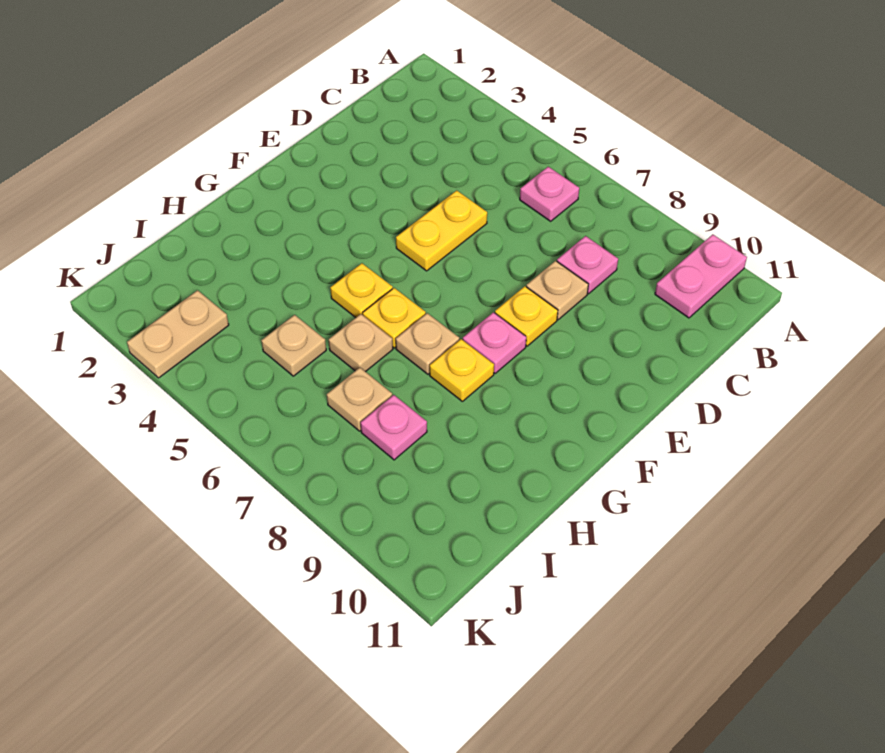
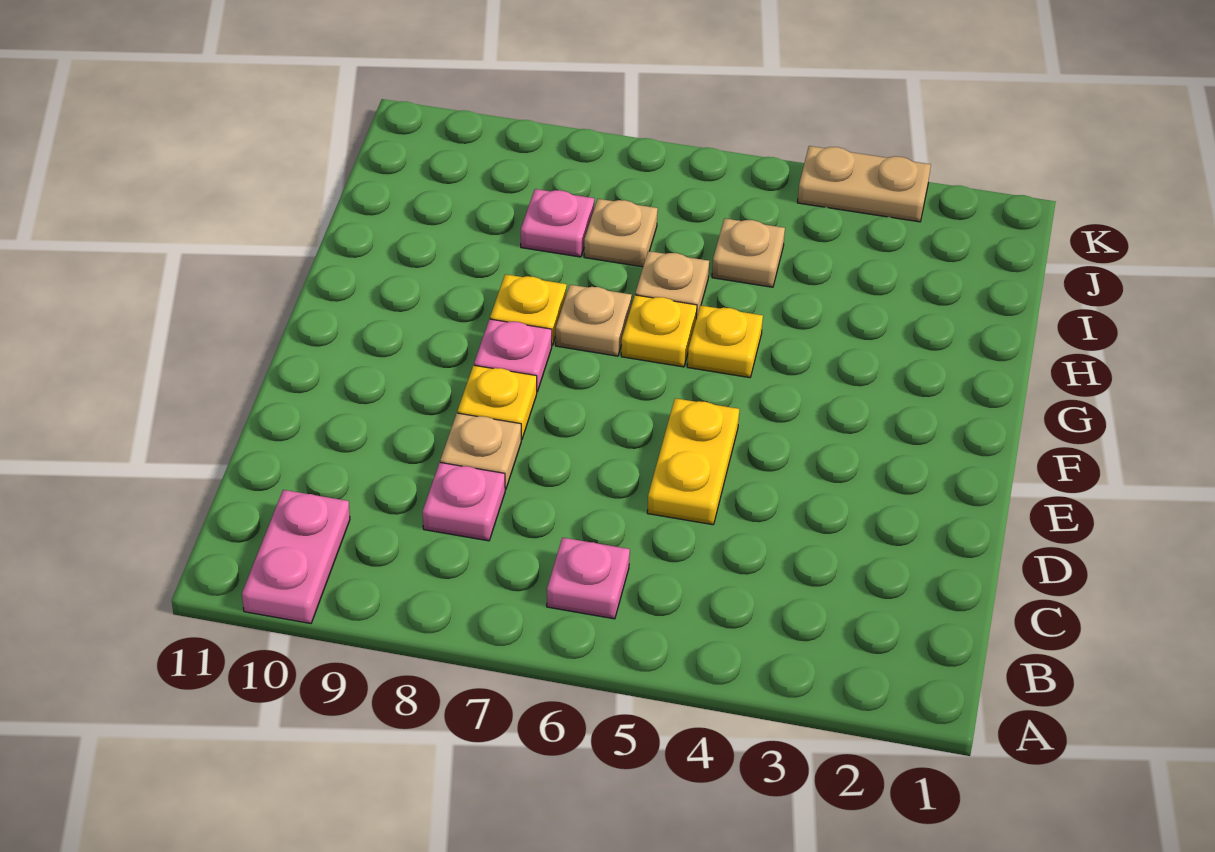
tan 1x2 plate [127,290,229,378] -> tan 1x2 plate turned to [797,146,931,222]

